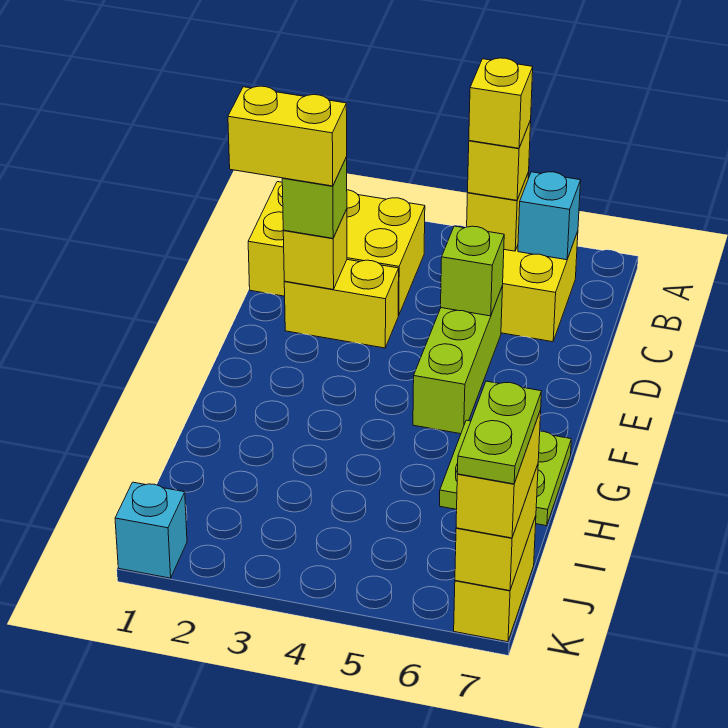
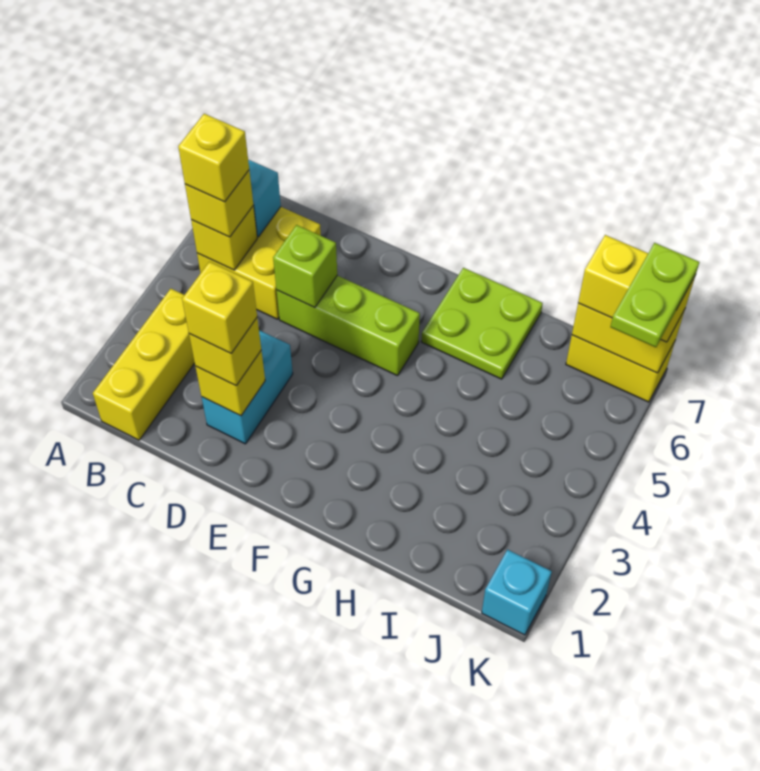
yellow 2x3 brick [248,182,425,316] -> yellow 1x3 brick [93,289,195,440]
yellow 1x2 brick [228,86,347,186] -> yellow 1x1 brick [182,262,257,353]
yellow 1x2 brick [284,260,399,348] -> cyan 1x2 brick [202,330,293,444]
lime 1x1 brick [282,157,347,238] -> yellow 1x1 brick [189,318,261,386]
lime 1x2 plate [457,381,541,484] -> lime 1x2 plate turned to [611,243,699,347]

